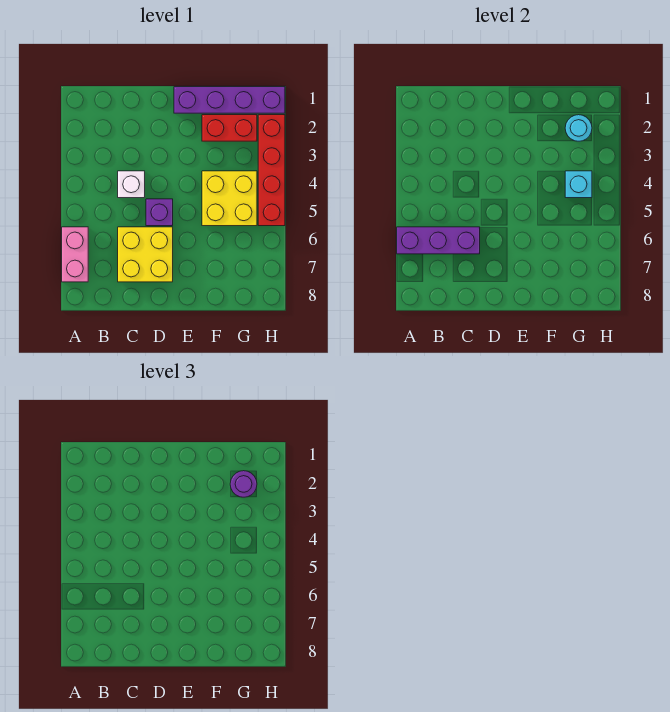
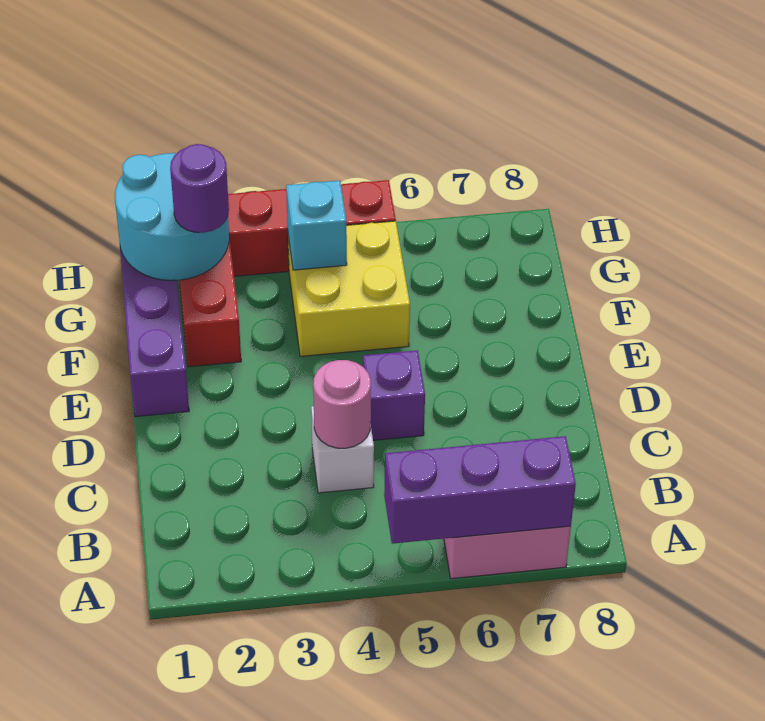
purple 1x3 brick [397,227,480,254] -> purple 1x3 brick turned to [384,436,576,544]
none -> pink 1x1 round brick [313,360,371,448]
yellow 2x2 brick [118,227,173,282] -> none
cyan 1x1 round brick [565,115,592,141] -> cyan 2x2 round brick [115,153,229,281]

